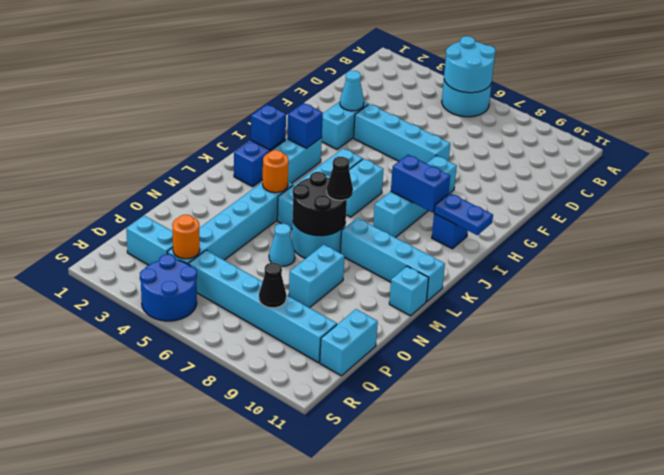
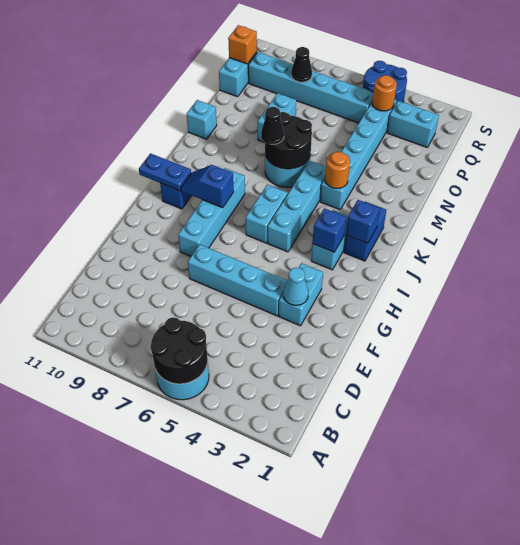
cyan 2x2 round brick [444,36,496,93] -> black 2x2 round brick [150,317,208,384]
blue 1x2 brick [391,155,450,213] -> blue 1x2 slope [181,165,234,208]
cyan 1x4 brick [340,218,445,301] -> none
cyan 1x1 cone [269,223,295,266] -> none
none -> orange 1x1 brick [228,25,257,64]

